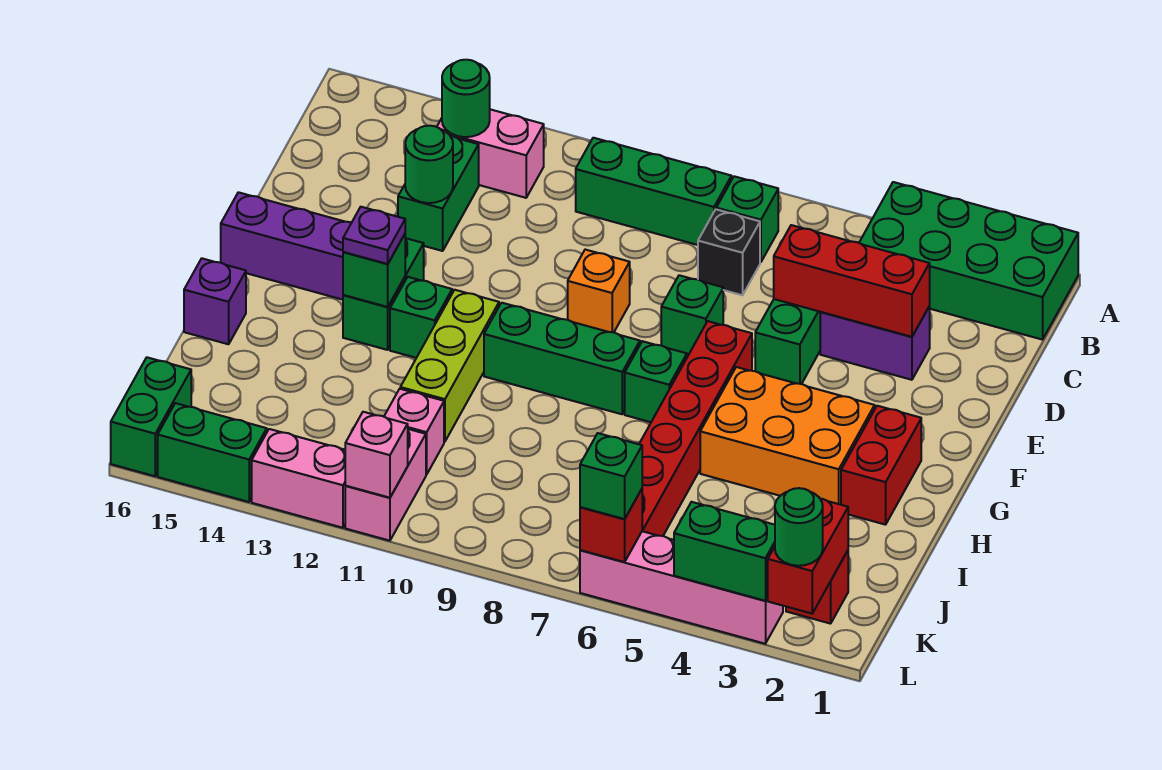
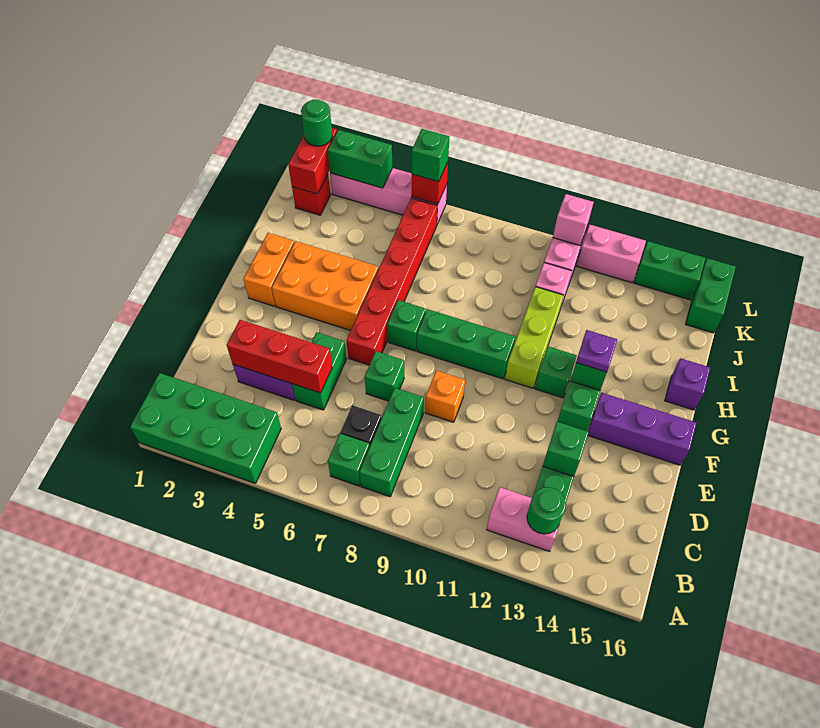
green 1x3 brick [576,138,732,245] -> green 1x3 brick turned to [359,388,424,497]
green 1x1 round brick [405,126,453,203] -> green 1x1 brick [543,422,589,476]
red 1x2 brick [841,406,921,525] -> orange 1x2 brick [244,233,294,306]

